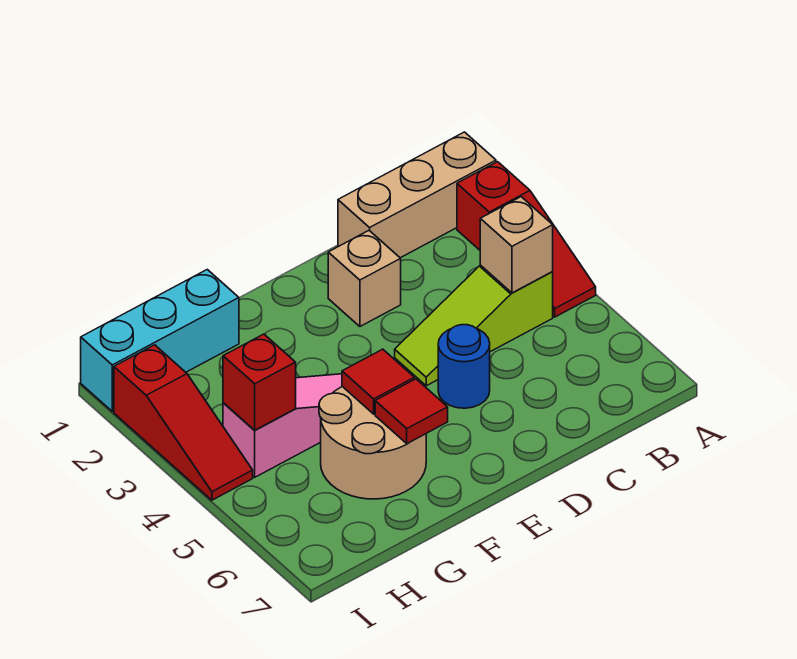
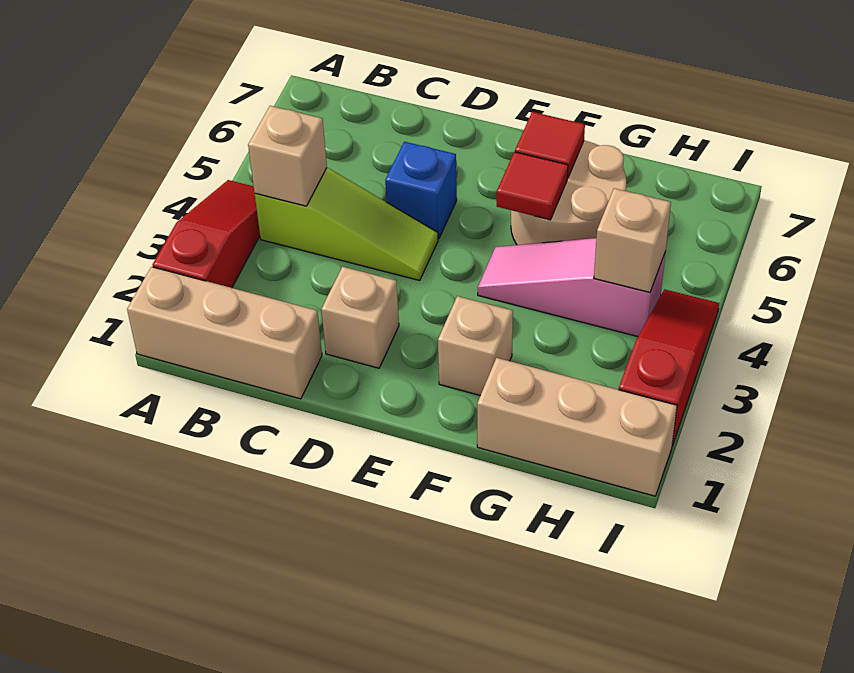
blue 1x1 round brick [438,325,490,408] -> blue 1x1 brick [385,142,457,239]
none -> tan 1x1 brick [438,296,513,396]
cyan 1x3 brick [81,270,239,411] -> tan 1x3 brick [477,358,677,496]
red 1x1 brick [223,334,296,430] -> tan 1x1 brick [594,188,671,292]

